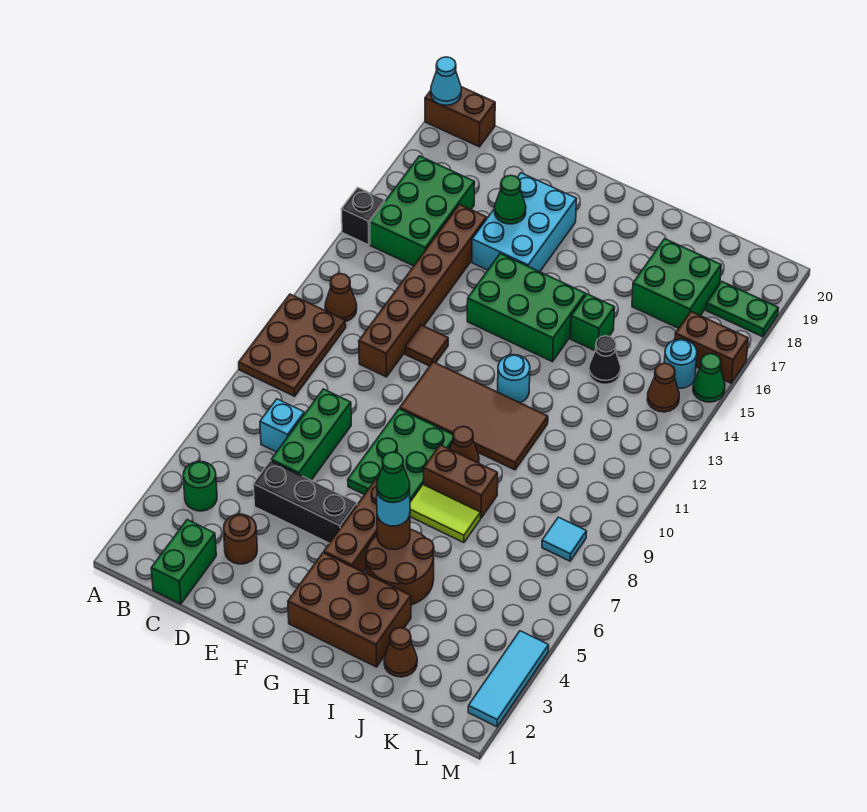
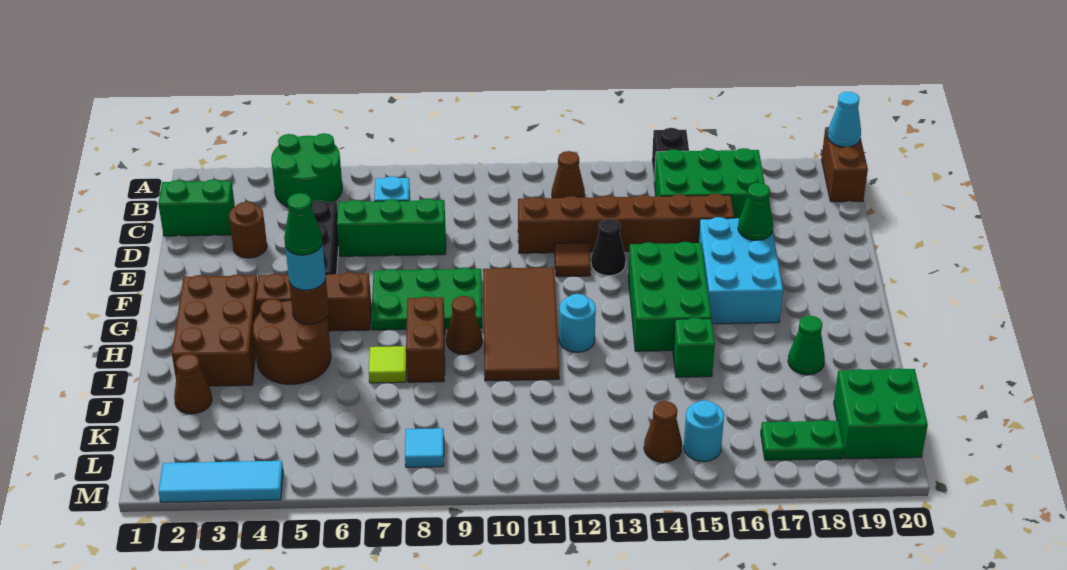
brown 2x3 plate [239,294,346,396] -> none
green 1x1 round brick [183,461,217,511] -> green 2x2 round brick [271,133,342,207]
cyan 2x3 brick [472,173,576,272] -> cyan 2x3 brick turned to [698,217,783,324]
lime 1x2 tile [410,485,480,543] -> lime 1x1 tile [369,346,407,383]
black 1x1 cone [589,336,621,384] -> black 1x1 cone moved to [591,219,626,276]
green 2x2 brick [632,239,721,328] -> green 2x2 brick moved to [834,368,928,459]
brown 1x2 brick [675,312,748,383] -> none
green 1x2 plate [706,281,778,337] -> green 1x2 plate turned to [761,420,844,460]
green 1x1 cone [693,354,725,402] -> green 1x1 cone moved to [788,316,825,375]

